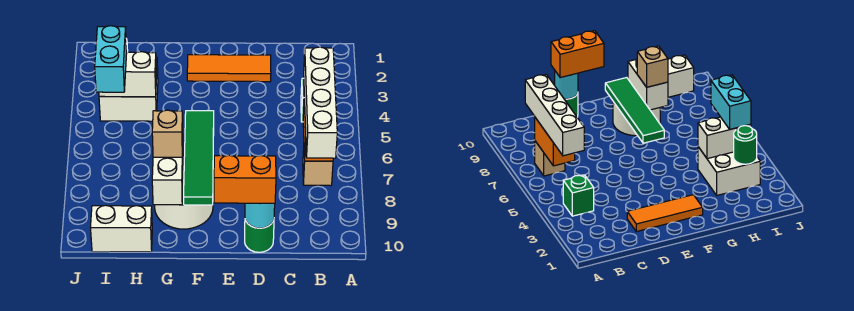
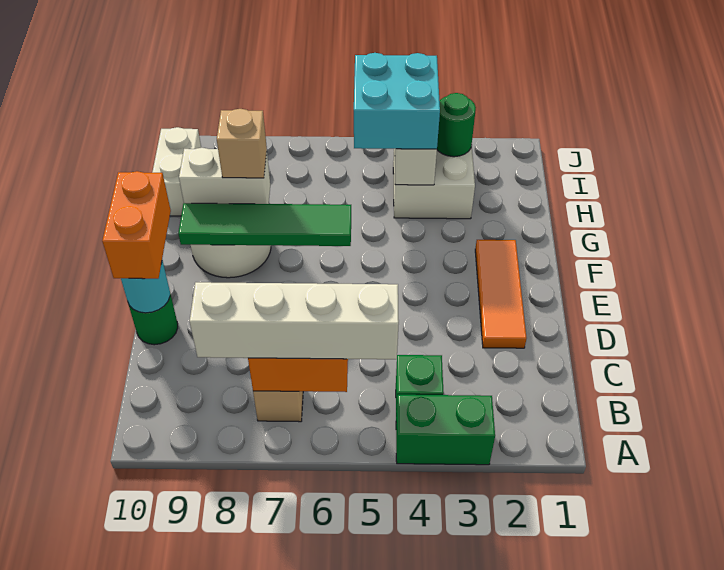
none -> green 1x2 brick [396,395,495,465]
cyan 1x2 brick [95,26,127,92] -> cyan 2x2 brick [354,53,440,149]

